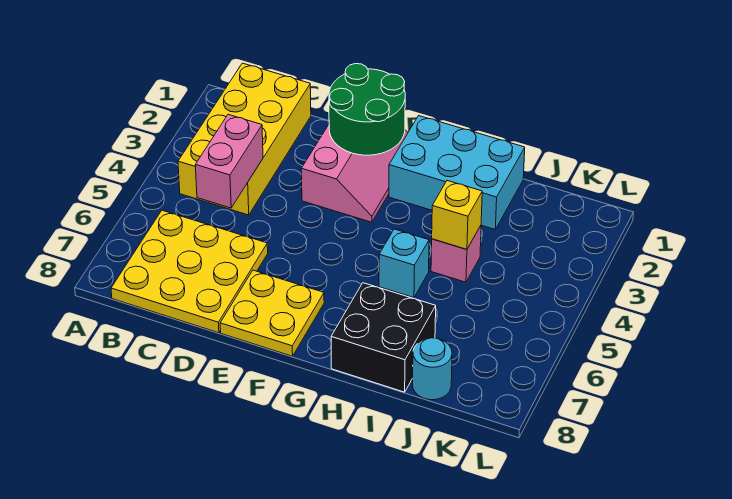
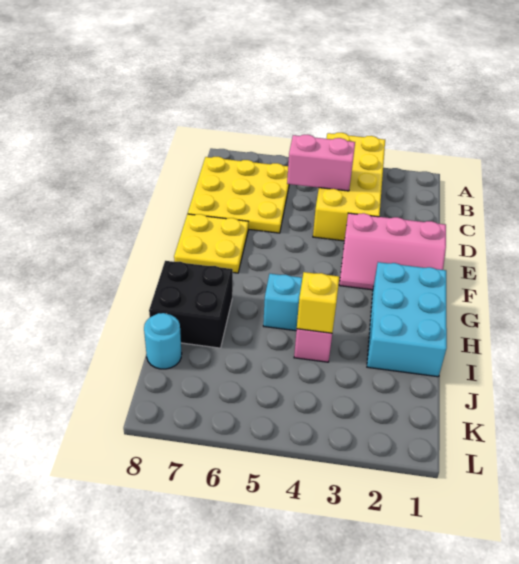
yellow 2x4 brick [178,63,311,215] -> yellow 2x4 brick turned to [313,133,385,241]
green 2x2 round brick [329,64,405,155] -> none

